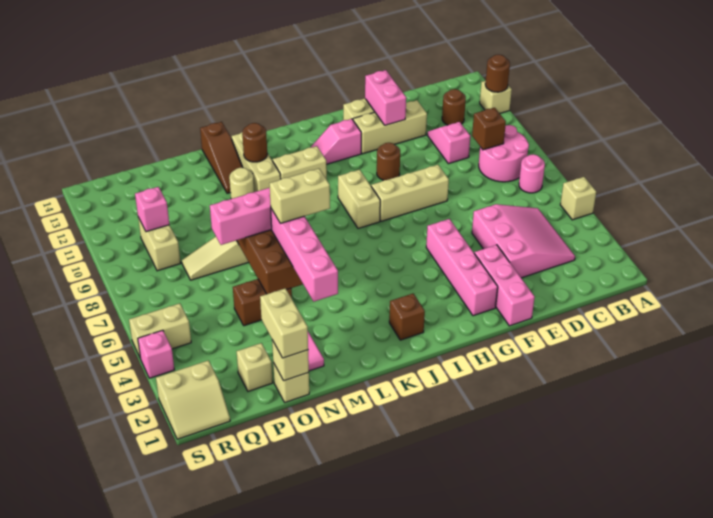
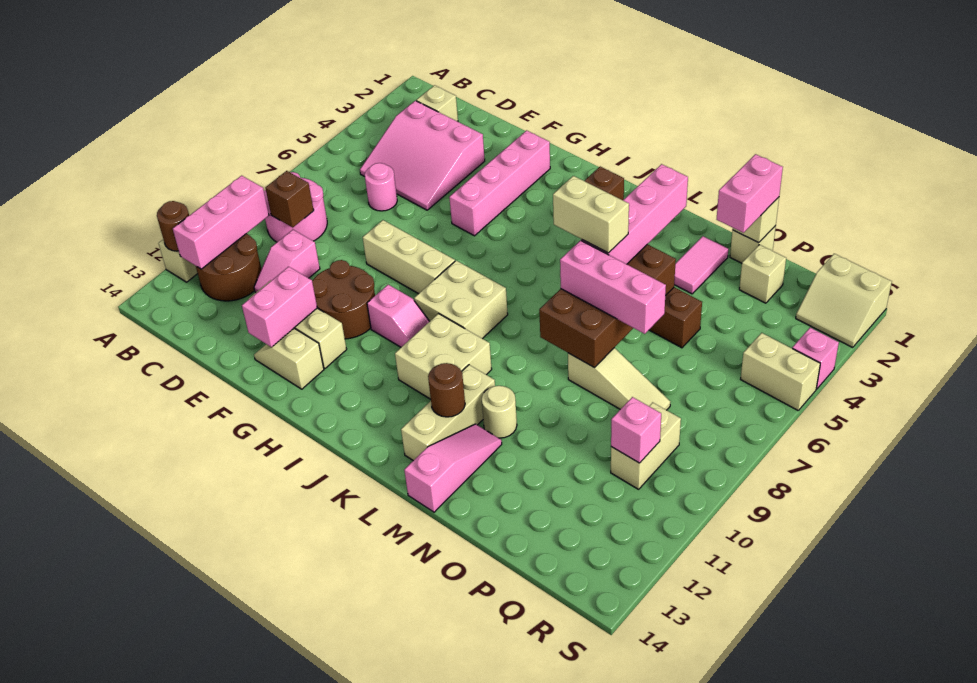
tan 1x1 brick [560,177,596,220] -> tan 1x1 brick moved to [416,85,458,122]
pink 1x1 round brick [519,154,545,193] -> pink 1x1 round brick moved to [365,163,397,211]
pink 3x3 slope [472,204,575,278] -> pink 3x3 slope turned to [360,101,485,210]
brown 1x1 round brick [442,89,466,125] -> brown 2x2 round brick [196,234,261,301]
pink 1x3 brick [474,245,535,326] -> pink 1x3 brick moved to [173,176,269,269]
brown 1x1 round brick [377,143,400,180] -> brown 2x2 round brick [312,260,375,339]
pink 1x2 slope [310,119,361,164] -> pink 1x2 slope moved to [367,285,430,347]
tan 1x2 brick [338,170,380,228] -> tan 2x2 brick [414,261,508,339]
tan 1x2 brick [273,146,327,179] -> tan 2x2 brick [395,314,492,399]
brown 1x3 slope [200,122,243,193] -> pink 1x3 slope [404,424,502,512]
tan 1x2 brick [260,288,308,358] -> pink 1x2 brick [717,154,783,233]
tan 2x2 slope [156,360,230,439] -> tan 2x2 slope turned to [796,254,892,347]

